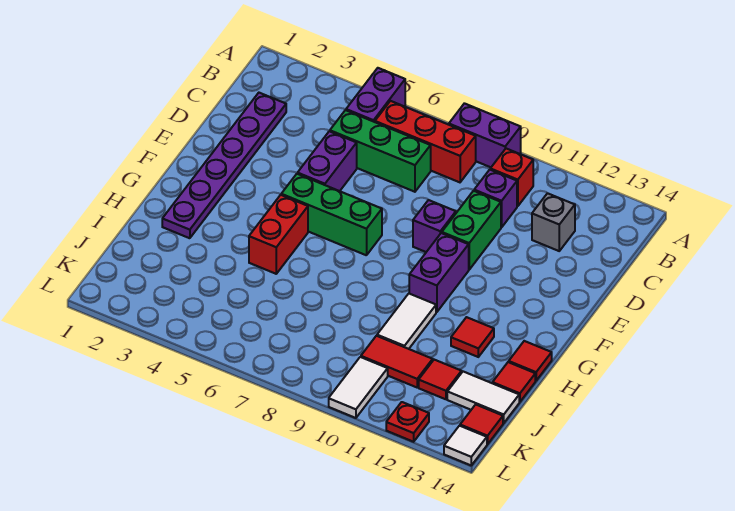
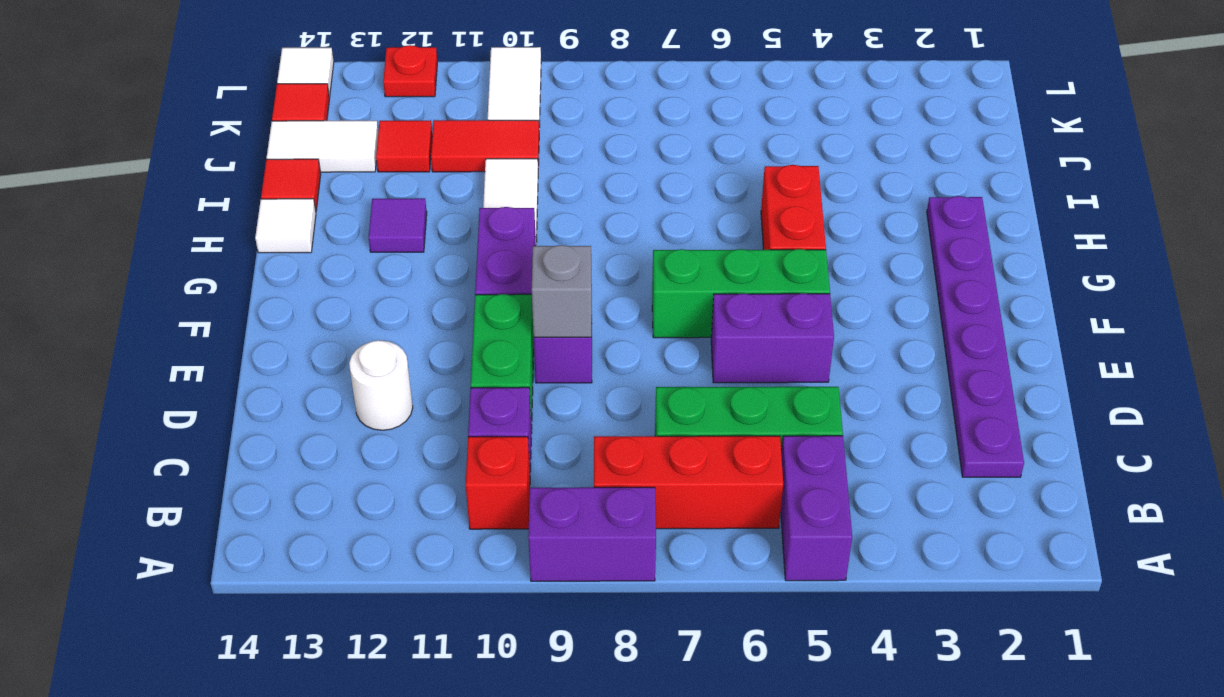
grey 1x1 brick [532,193,575,251] -> grey 1x1 brick moved to [532,245,592,337]
purple 1x2 brick [298,131,357,191] -> purple 1x2 brick turned to [711,293,834,383]
none -> white 1x1 round brick [349,340,413,430]
red 1x1 tile [451,317,494,357] -> purple 1x1 tile [369,198,427,252]
red 1x1 tile [509,341,552,381] -> white 1x1 tile [255,199,316,253]

